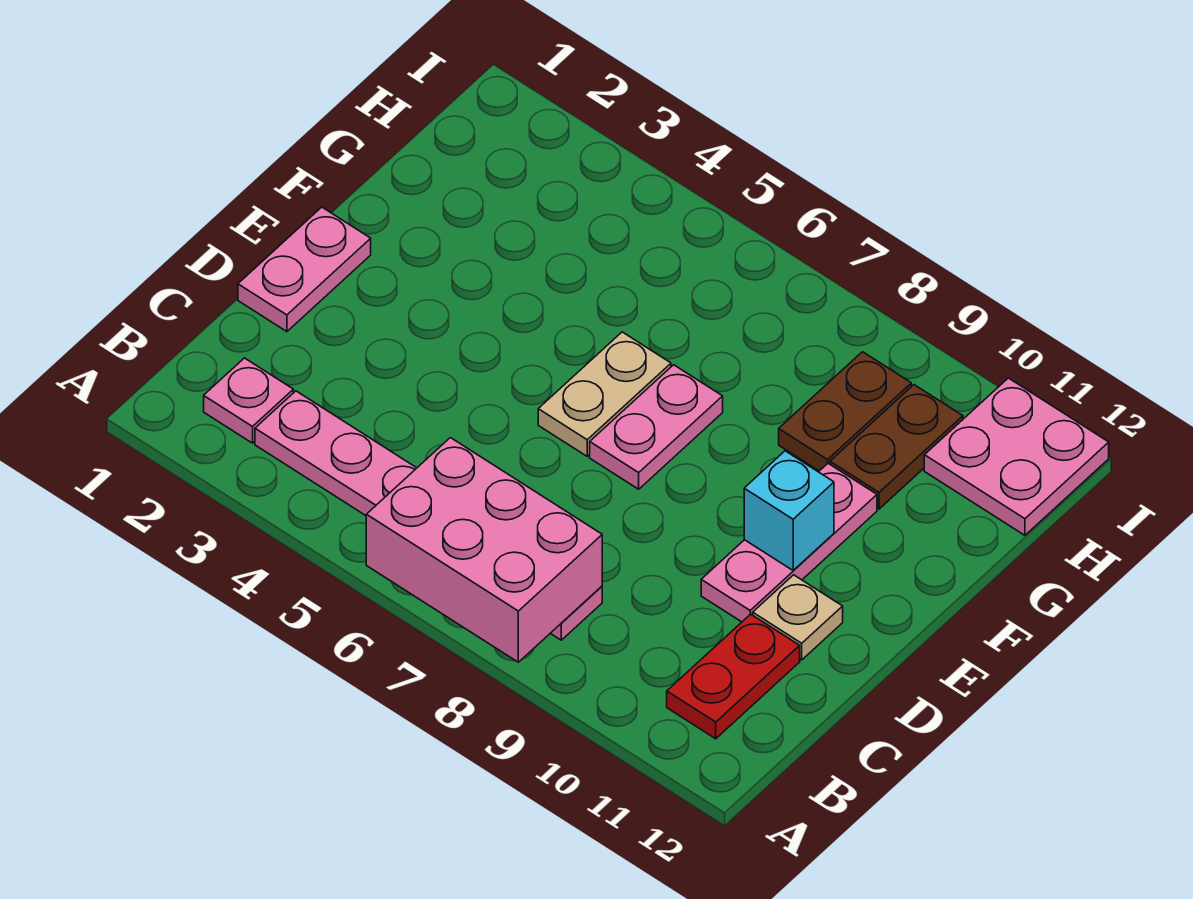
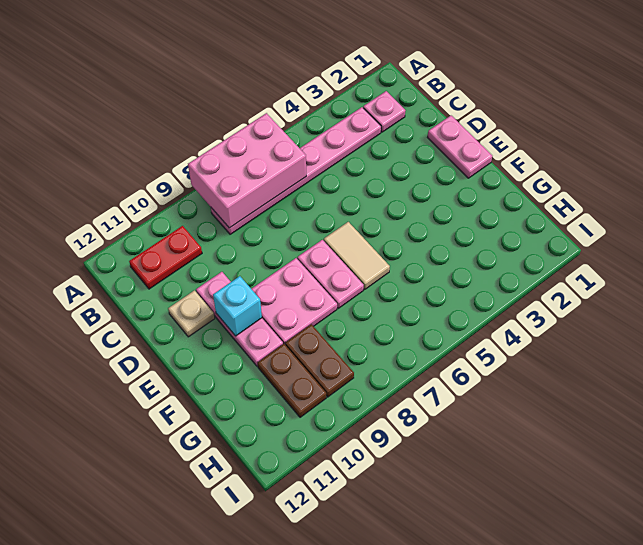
red 1x2 plate [667,614,800,739] -> red 1x2 plate turned to [129,226,202,289]
tan 1x2 plate [538,332,671,456] -> tan 1x2 tile [324,222,390,289]
pink 2x2 plate [924,378,1109,535] -> pink 2x2 plate moved to [252,258,337,344]

